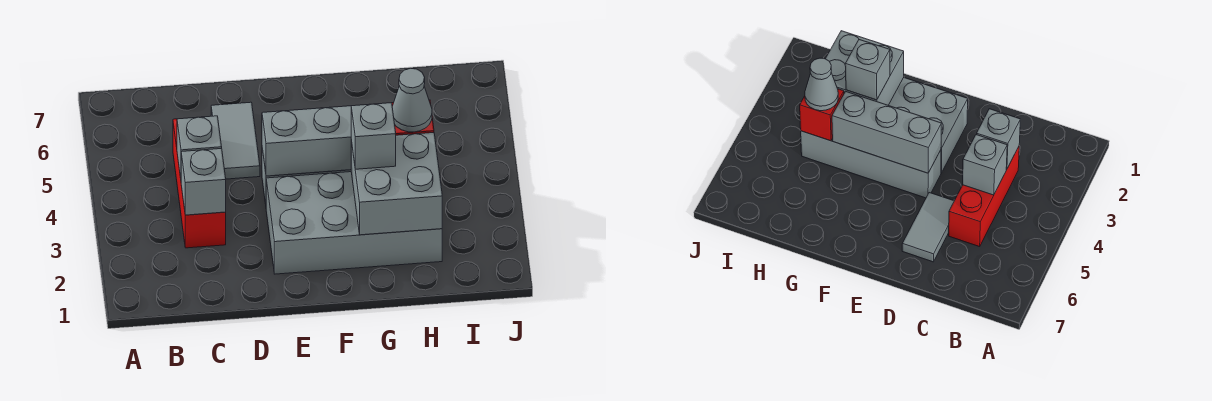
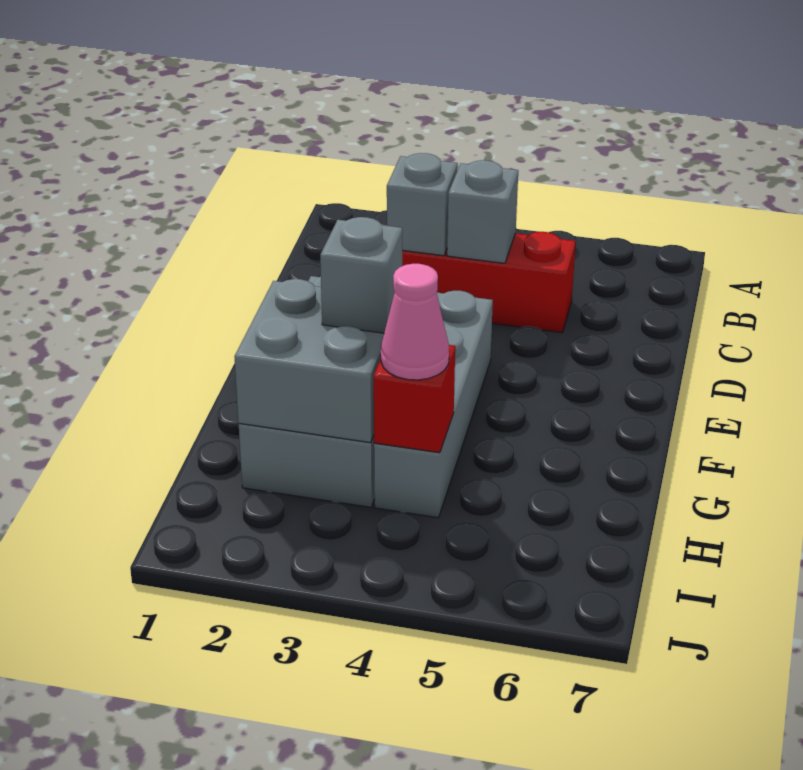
grey 1x2 tile [211,102,260,179] -> none
grey 1x3 brick [262,106,351,176] -> none
grey 1x1 cone [392,68,432,132] -> pink 1x1 cone [381,264,449,380]

